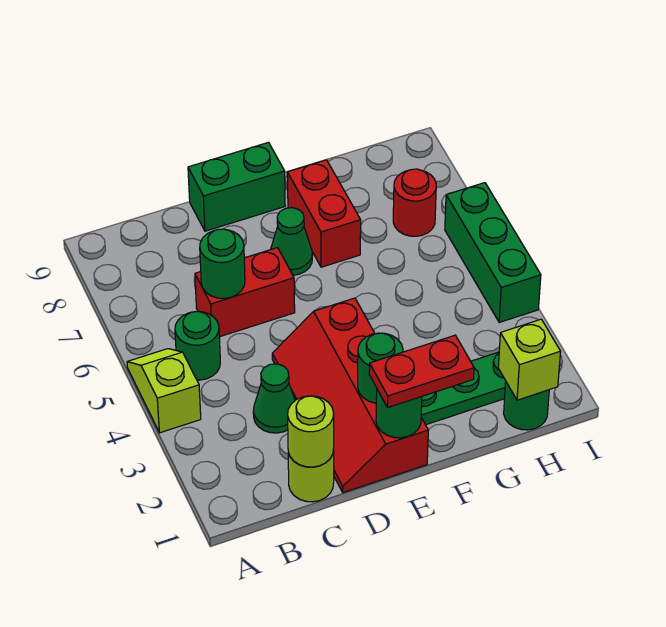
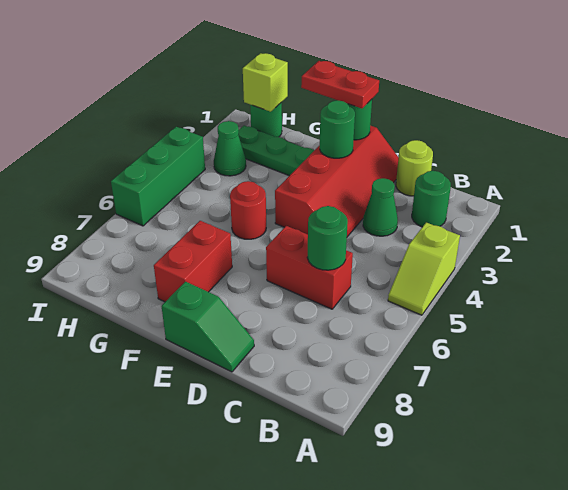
green 1x1 round brick [175,311,220,380] -> green 1x1 round brick moved to [412,171,451,227]
lime 1x1 round brick [288,396,334,467] -> none
green 1x2 brick [188,142,285,231] -> green 1x2 slope [161,281,254,372]
green 1x1 cone [271,208,312,275] -> green 1x1 cone moved to [214,121,246,176]
red 1x1 round brick [393,169,436,236] -> red 1x1 round brick moved to [230,181,266,239]

